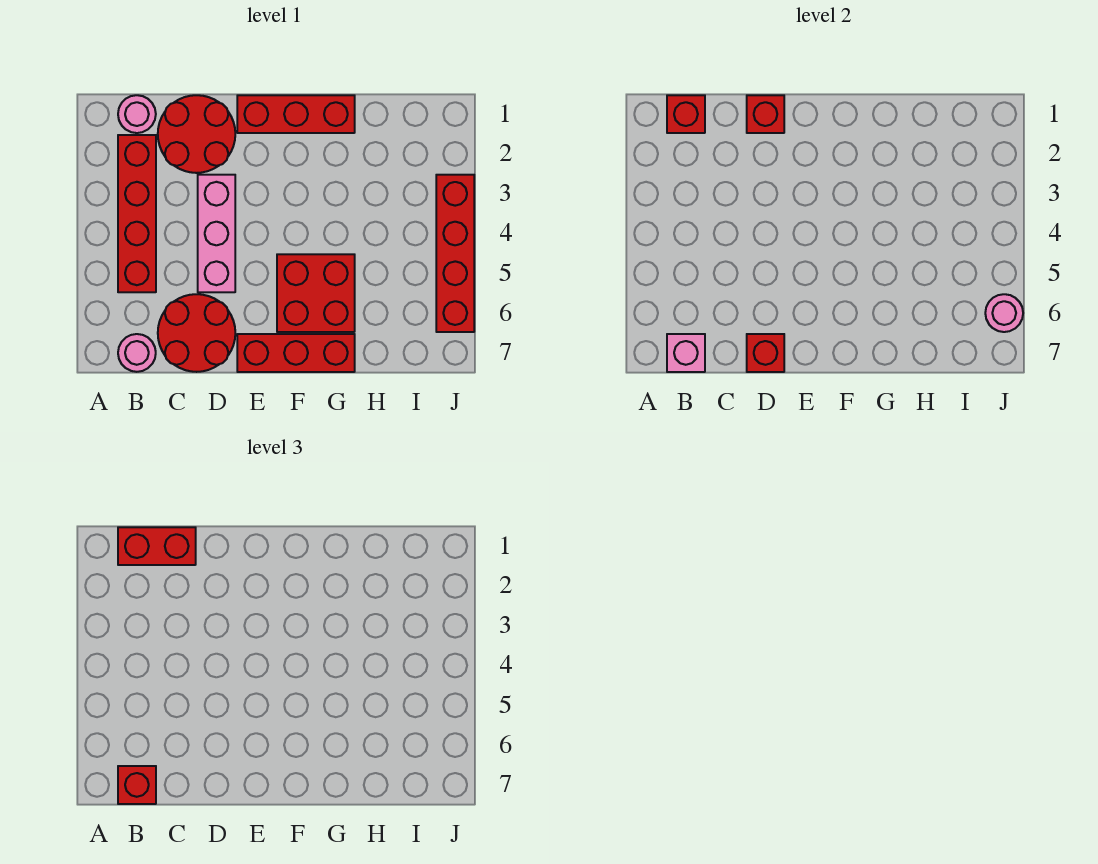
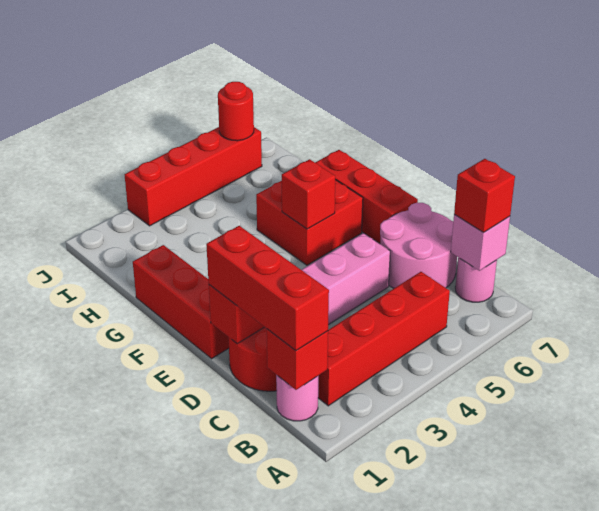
red 1x2 brick [118,527,196,565] -> red 1x3 brick [206,226,329,351]
red 2x2 round brick [158,294,235,372] -> pink 2x2 round brick [380,203,457,289]
red 1x1 brick [747,334,784,372] -> red 1x1 brick moved to [282,159,335,229]
pink 1x1 round brick [985,294,1023,332] -> red 1x1 round brick [218,82,254,141]

